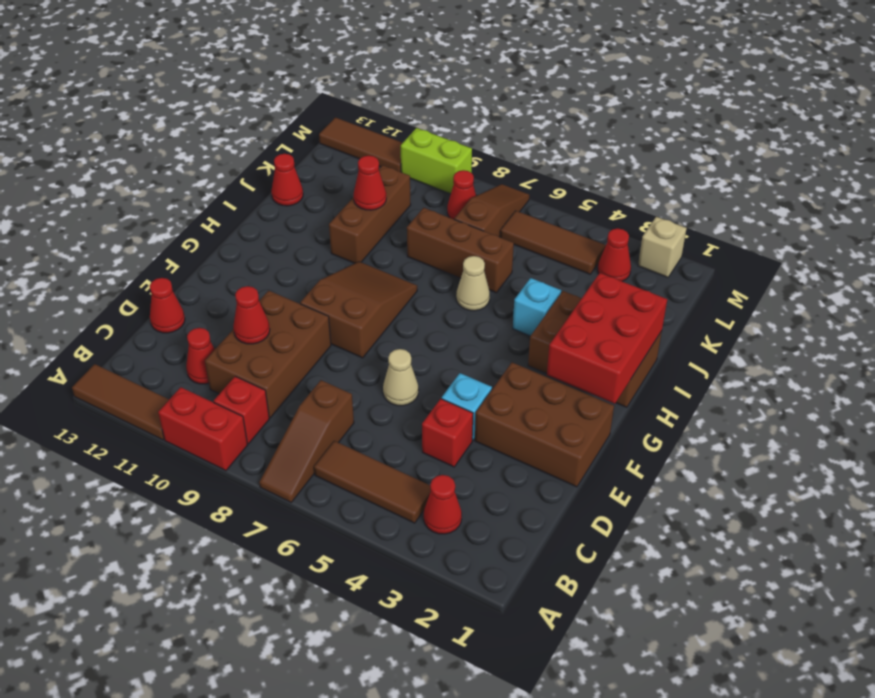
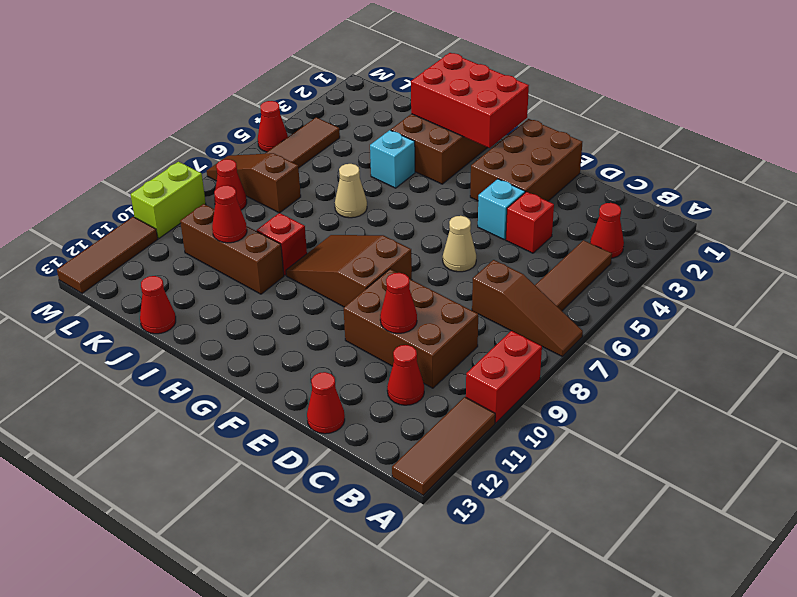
red 1x1 brick [214,376,269,444] -> red 1x1 brick moved to [257,213,307,275]
brown 1x3 brick [407,208,514,293] -> none
red 1x1 cone [598,228,631,281] -> red 1x1 cone moved to [258,101,288,152]
tan 1x1 brick [638,217,687,277] -> none

